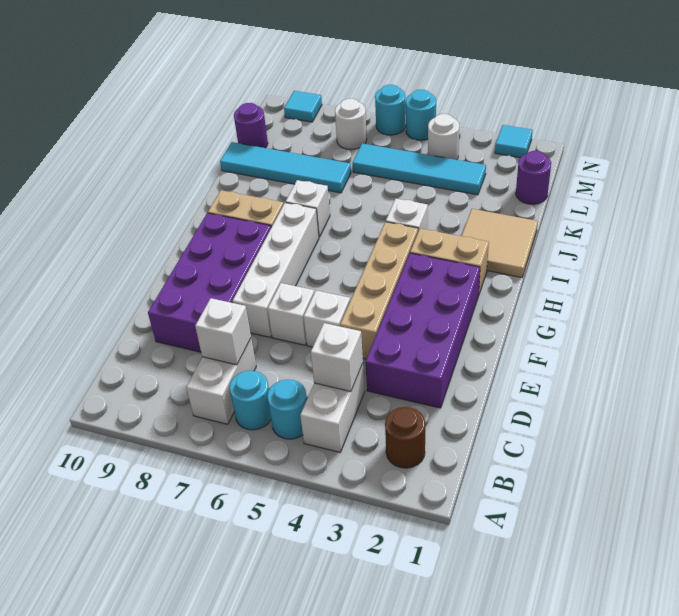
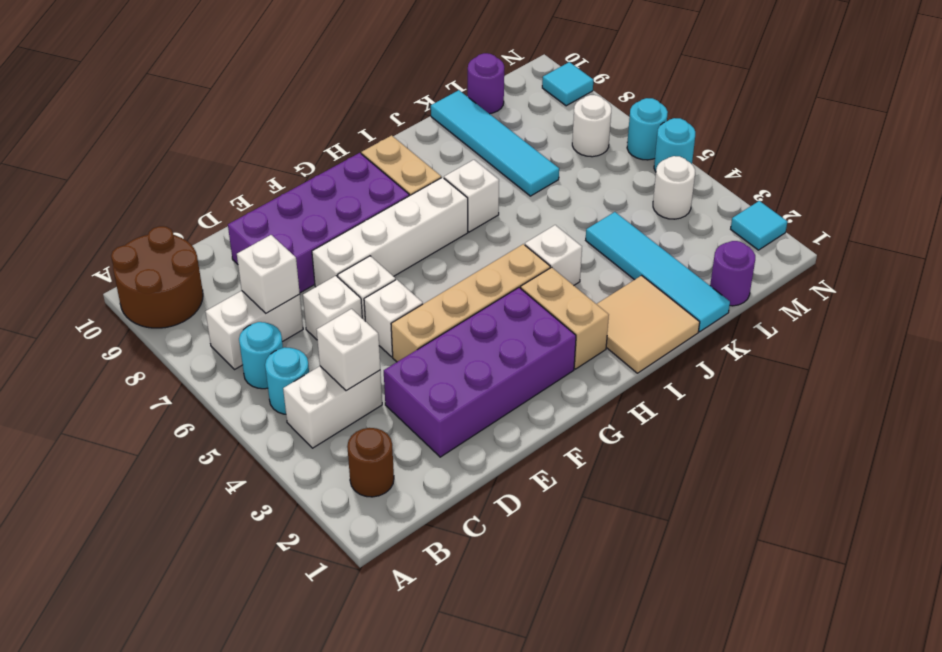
none -> brown 2x2 round brick [111,226,203,328]
none -> white 1x1 brick [303,276,362,340]
cyan 1x4 tile [353,143,486,195] -> cyan 1x4 tile moved to [586,212,730,332]

